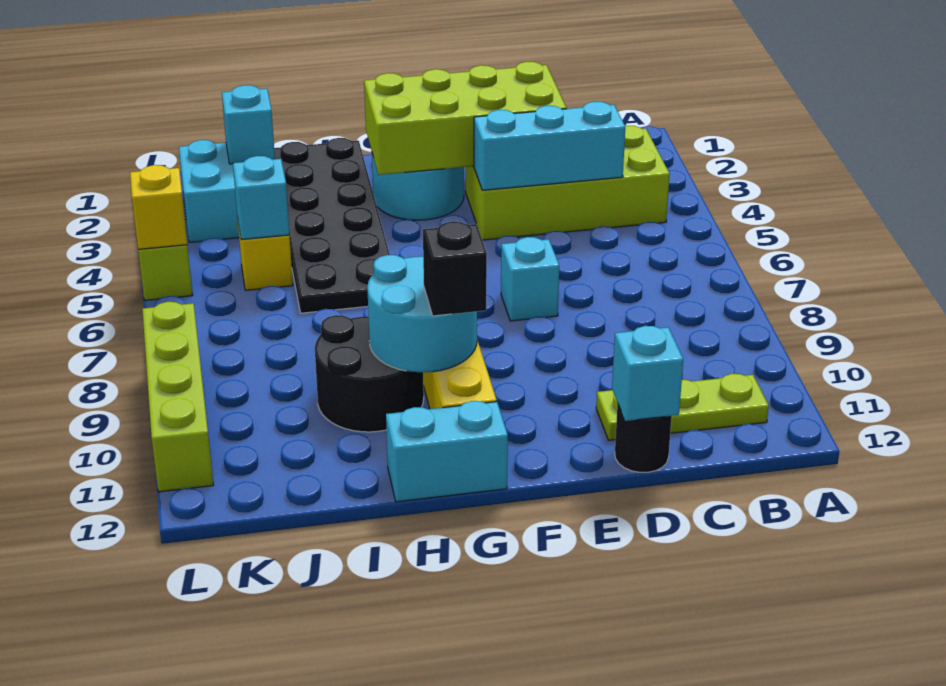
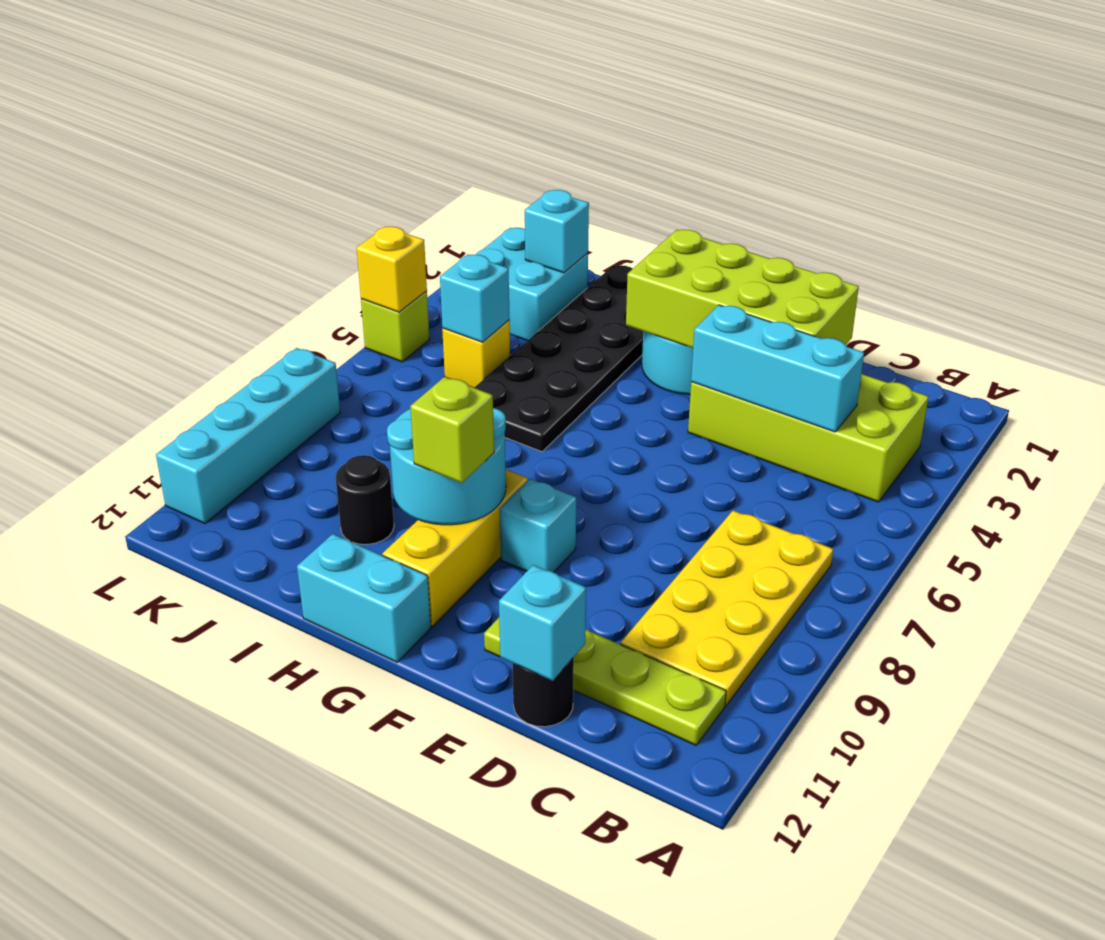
none -> yellow 2x4 plate [621,511,833,705]
lime 1x3 plate [596,374,769,440] -> lime 1x4 plate [484,618,726,745]
cyan 1x1 brick [501,237,559,321] -> cyan 1x1 brick moved to [500,479,576,572]
black 1x1 brick [423,222,487,316] -> lime 1x1 brick [410,377,494,483]
black 2x2 round brick [315,315,424,432] -> black 1x1 round brick [335,455,394,545]
lime 1x4 brick [142,302,213,492] -> cyan 1x4 brick [156,348,340,524]

